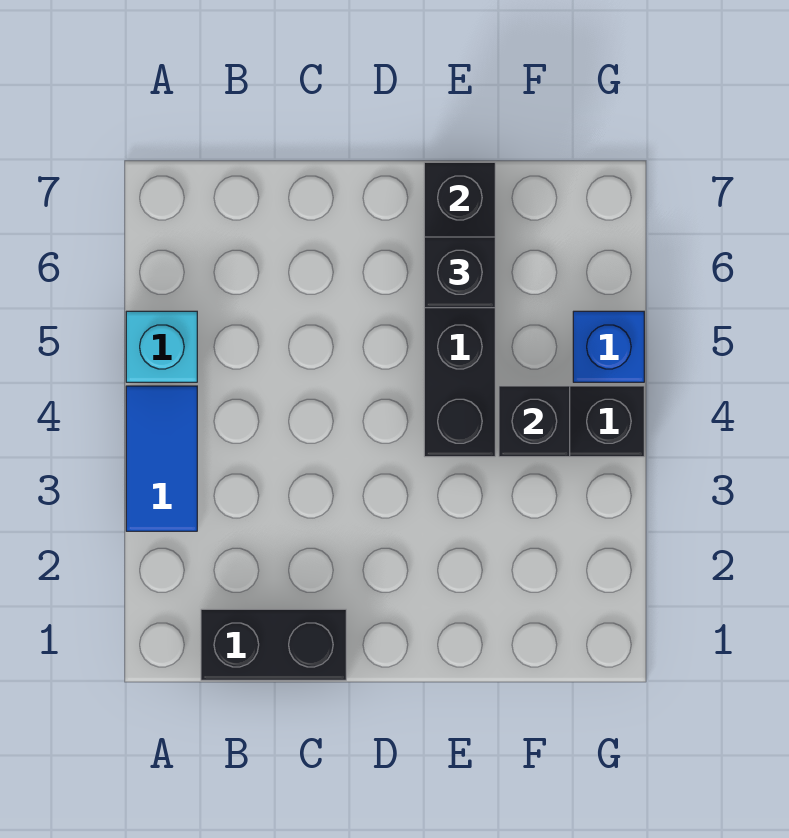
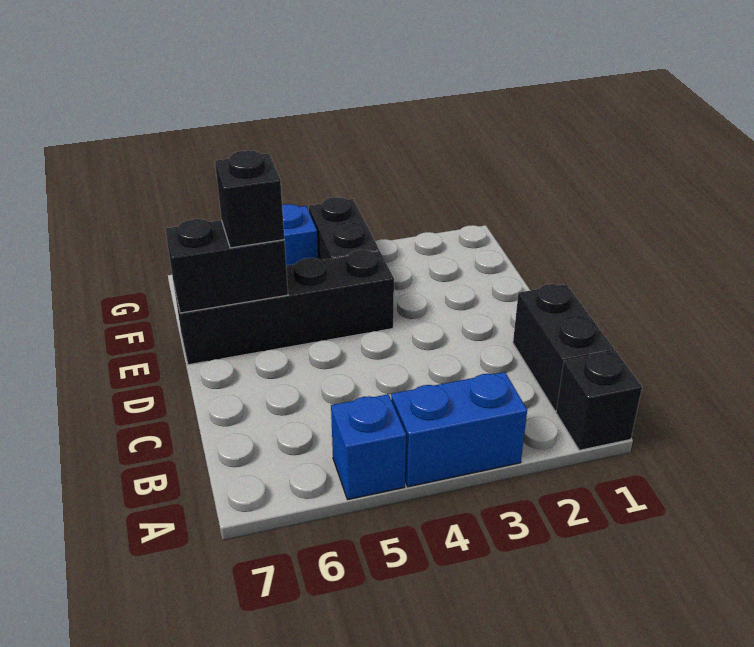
blue 1x2 tile [126,386,197,531] -> blue 1x2 brick [391,372,527,487]
cyan 1x1 brick [126,311,197,382] -> blue 1x1 brick [331,394,406,499]
black 1x1 brick [499,386,570,457] -> black 1x1 brick moved to [556,351,642,450]

